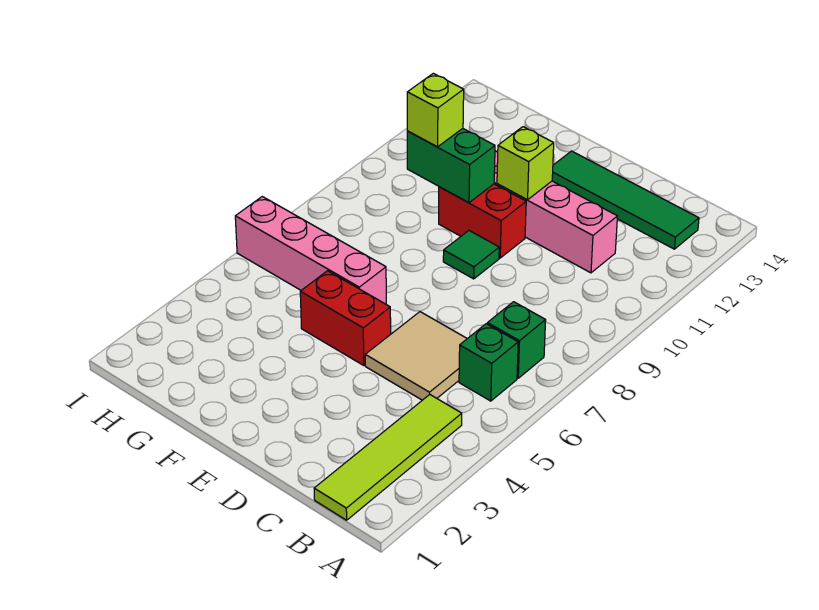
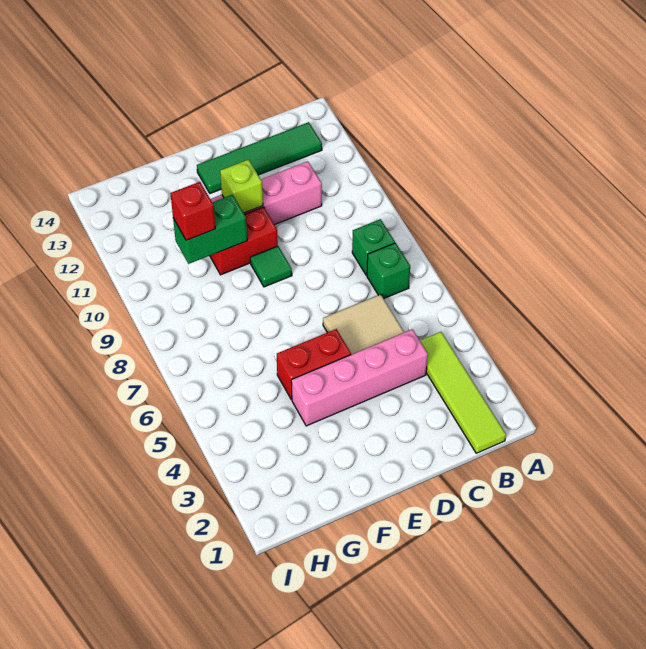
green 1x1 brick [459,324,518,401] -> green 1x1 brick moved to [352,219,395,275]
pink 1x4 brick [235,197,386,304] -> pink 1x4 brick moved to [291,329,428,426]
lime 1x1 brick [407,73,464,147] -> red 1x1 brick [171,182,215,240]

